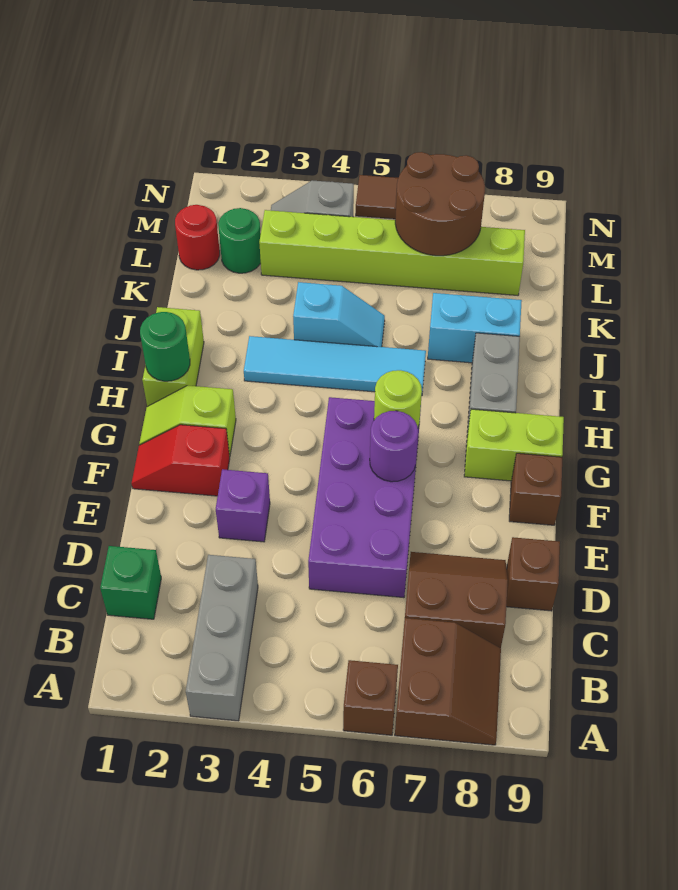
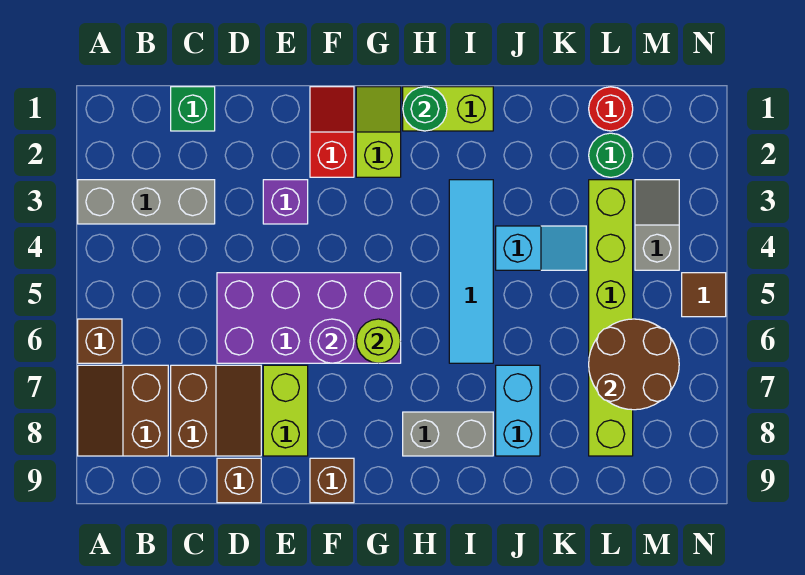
brown 2x2 slope [395,618,501,745] -> brown 2x2 slope turned to [78,365,168,456]
lime 1x2 brick [464,409,564,481] -> lime 1x2 brick moved to [263,365,308,456]
cyan 1x2 slope [293,282,385,347] -> cyan 1x2 slope turned to [496,226,586,270]

